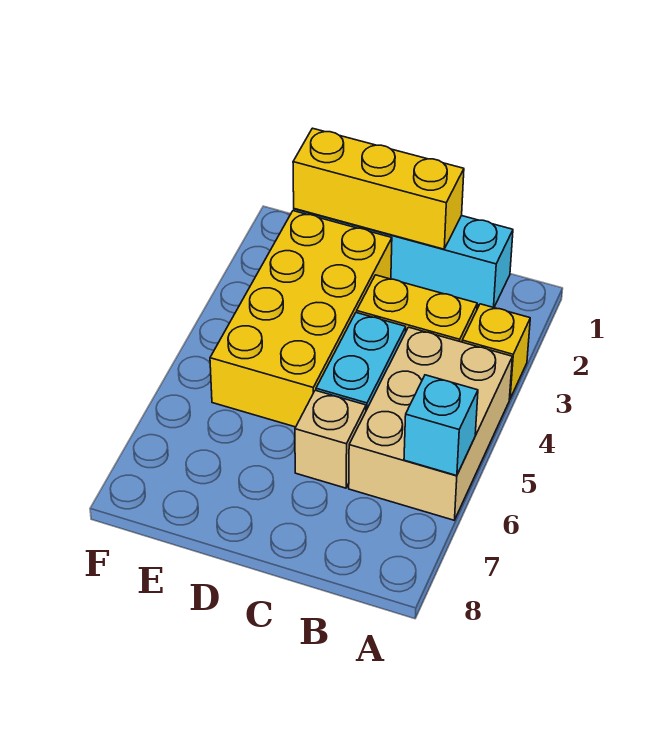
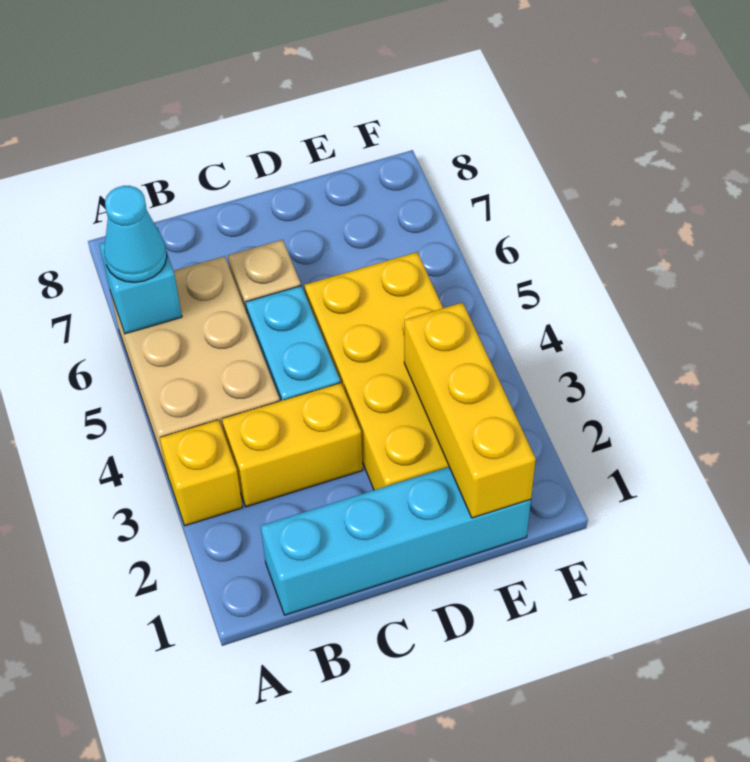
none -> cyan 1x1 cone [104,186,167,282]
yellow 1x3 brick [293,128,464,249] -> yellow 1x3 brick turned to [404,303,536,518]

